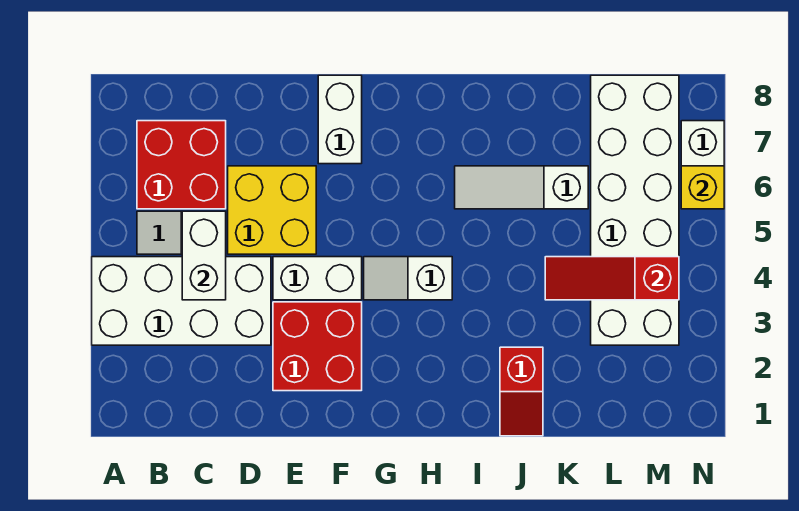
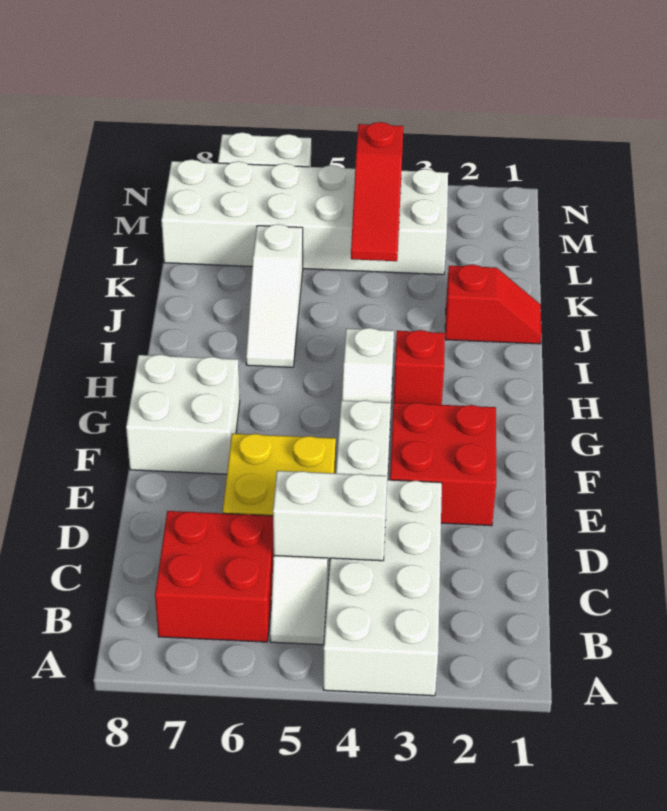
white 1x2 brick [318,75,362,164] -> white 2x2 brick [126,355,240,474]
none -> red 1x1 brick [394,330,445,405]
yellow 1x1 brick [681,166,724,209] -> none

